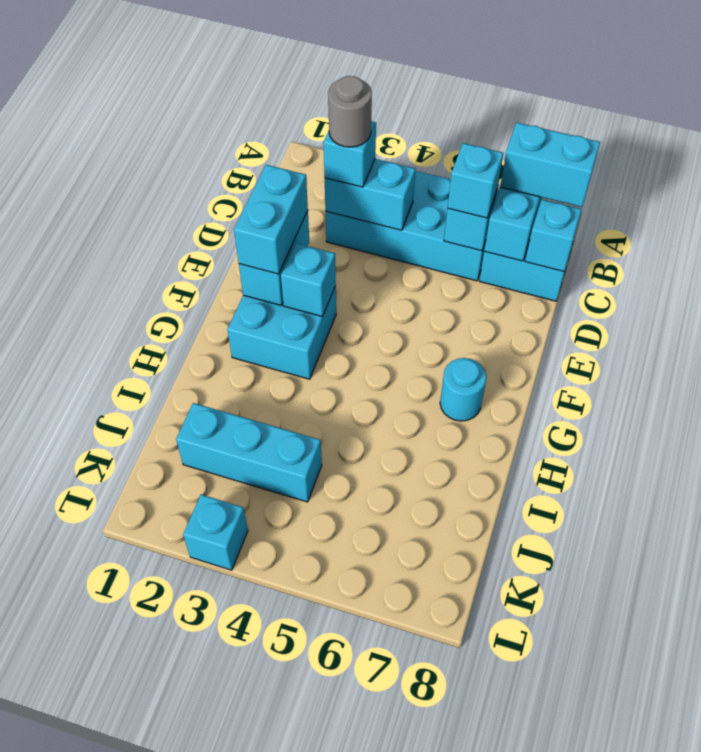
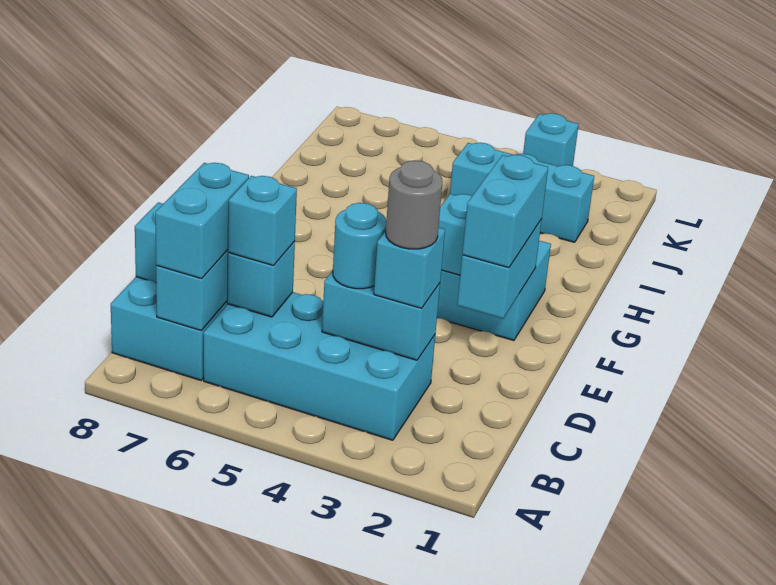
cyan 1x2 brick [500,123,600,207] -> cyan 1x2 brick turned to [155,163,249,279]
cyan 1x1 round brick [440,358,486,421] -> cyan 1x1 round brick moved to [333,203,386,289]

